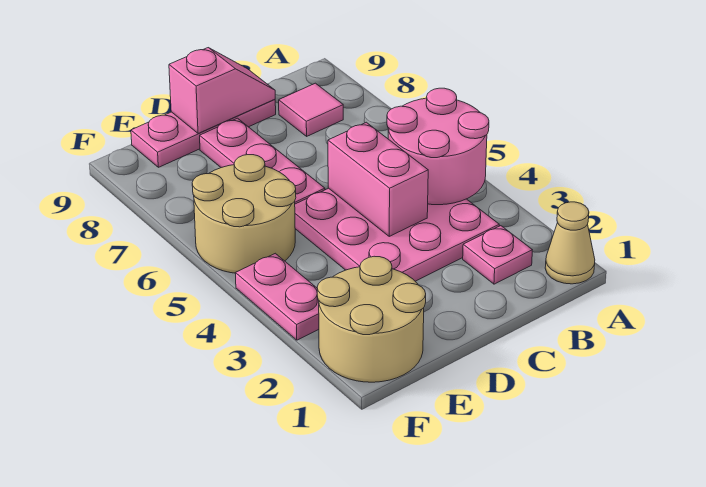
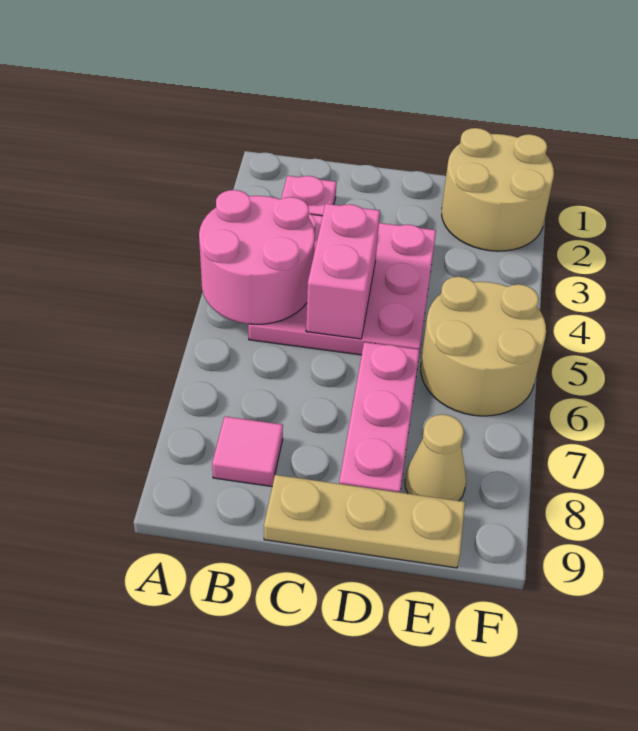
tan 1x1 cone [545,202,595,284] -> tan 1x1 cone moved to [405,414,466,501]
pink 1x3 plate [131,99,276,167] -> tan 1x3 plate [264,475,465,568]
pink 1x2 slope [169,48,275,133] -> none
pink 1x2 plate [235,253,319,340] -> none

